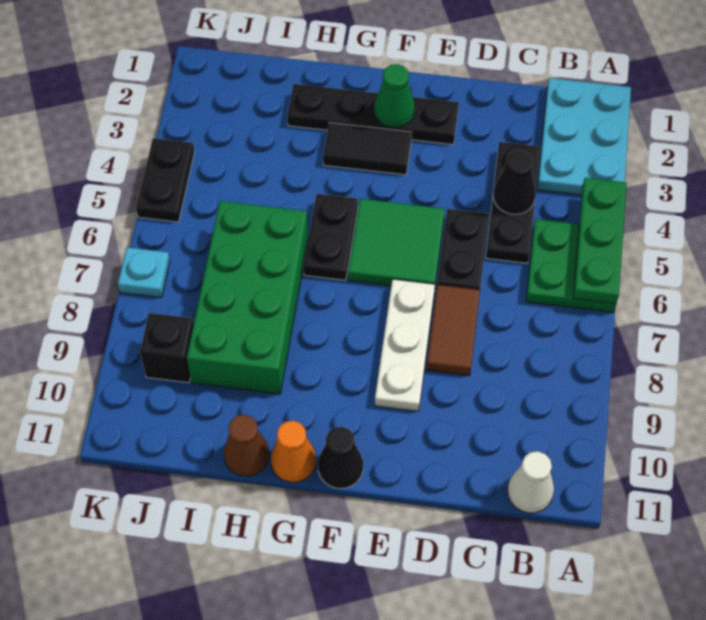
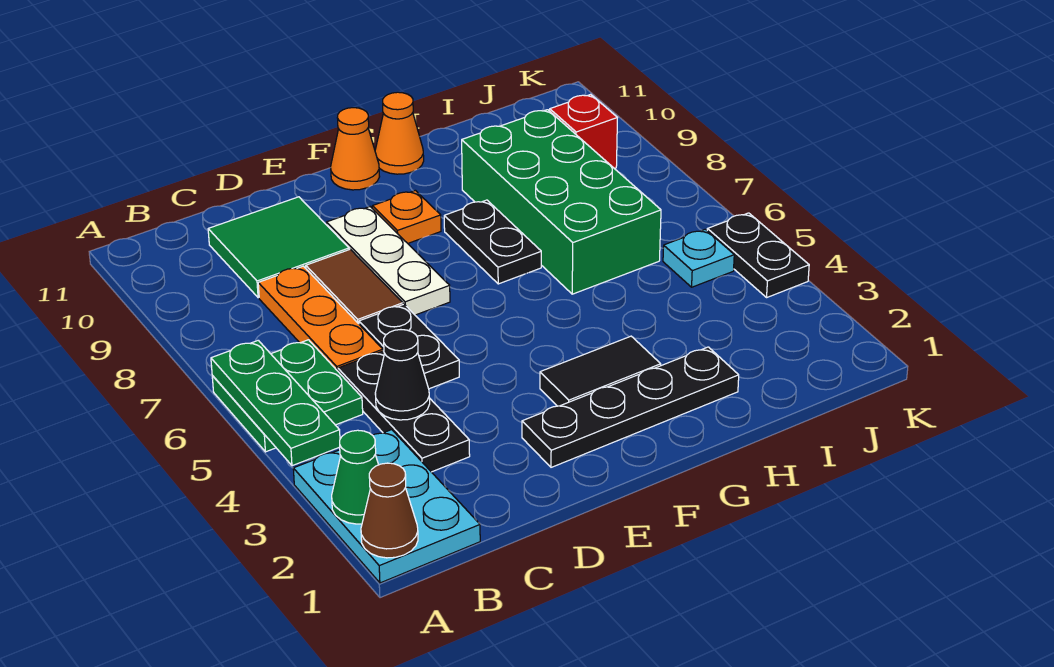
white 1x1 cone [508,451,554,513] -> none
none -> orange 1x3 plate [258,266,383,371]
green 2x2 tile [348,199,445,286] -> green 2x2 tile moved to [208,197,349,298]
green 1x1 cone [374,64,415,128] -> green 1x1 cone moved to [332,430,379,524]
none -> orange 1x1 plate [372,190,441,243]
black 1x1 cone [318,427,363,488] -> orange 1x1 cone [331,108,380,190]
black 1x2 plate [303,194,358,280] -> black 1x2 plate moved to [444,200,541,284]
brown 1x1 cone [224,415,269,476] -> brown 1x1 cone moved to [361,463,418,558]
black 1x1 brick [140,313,194,383] -> red 1x1 brick [550,94,617,169]
cyan 1x1 plate [118,247,170,298] -> cyan 1x1 plate moved to [663,229,734,287]

